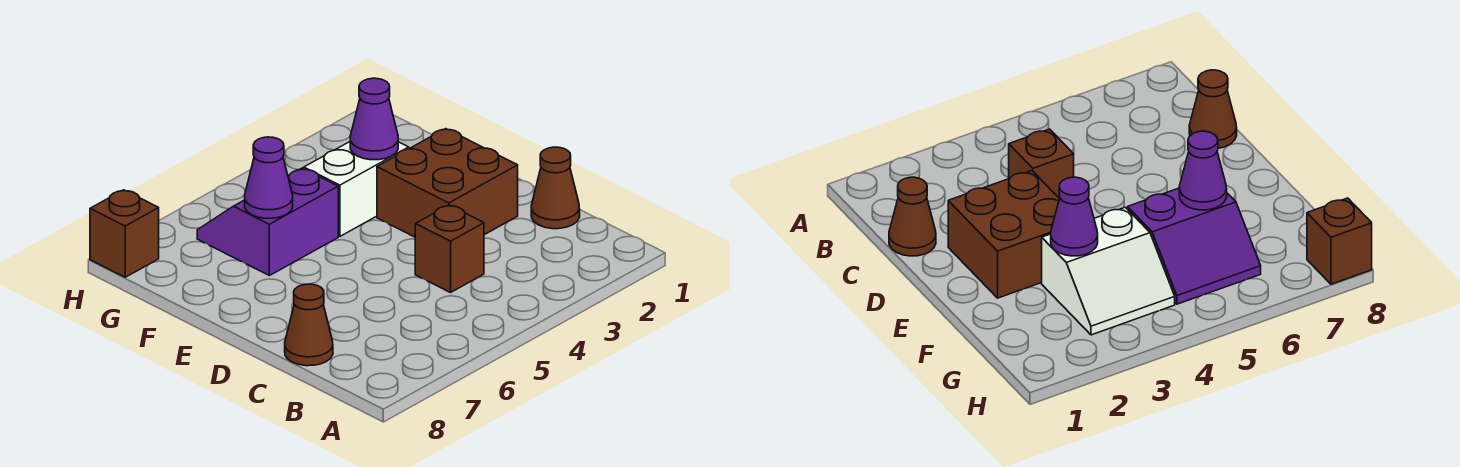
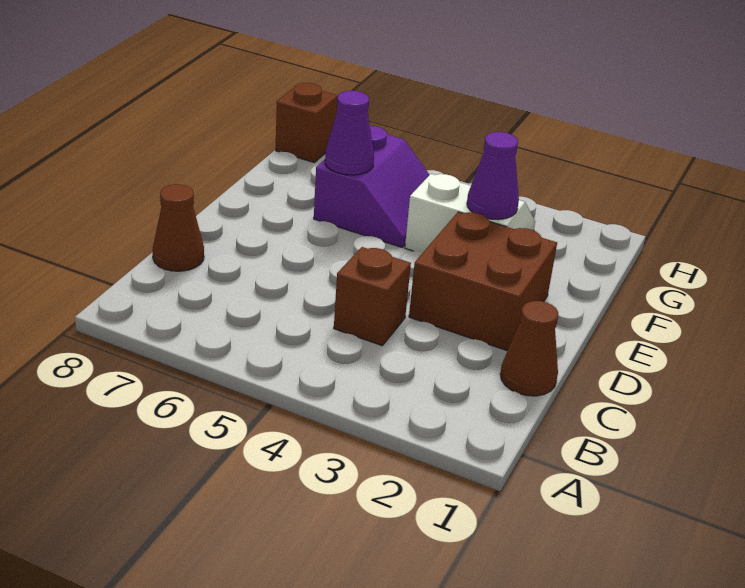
purple 2x2 slope [197,168,338,276] -> purple 2x2 slope turned to [314,126,429,248]

